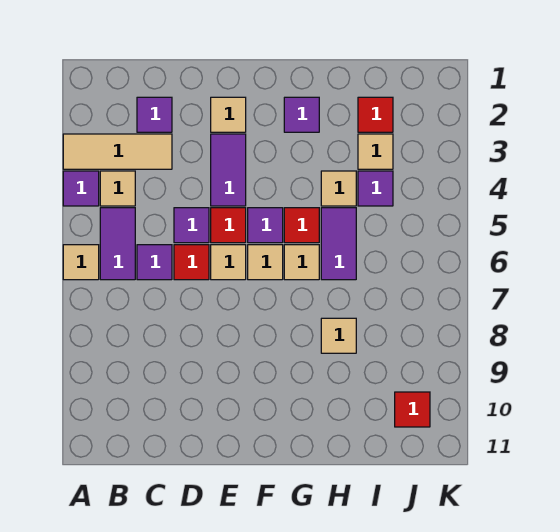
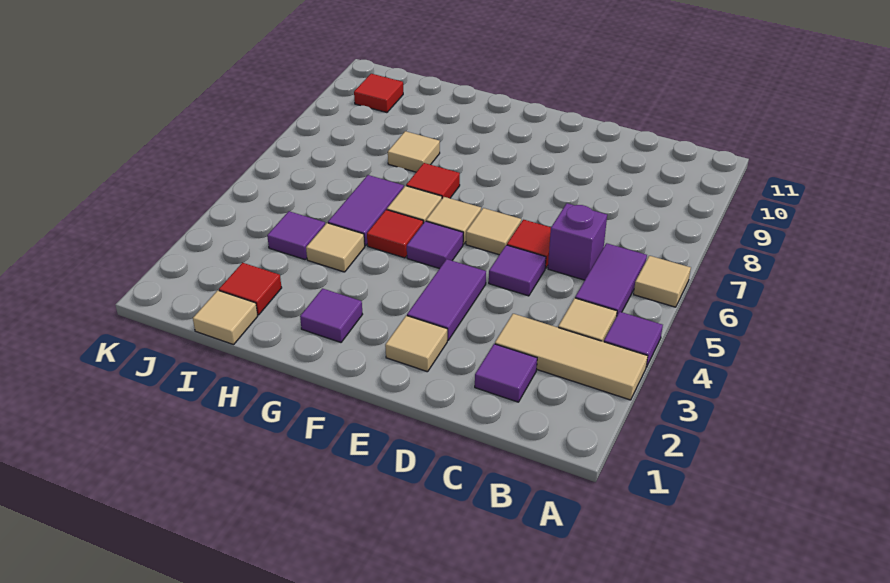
purple 1x1 tile [137,245,172,280] -> purple 1x1 brick [548,203,607,280]
red 1x1 tile [211,208,246,243] -> red 1x1 tile moved to [406,163,460,198]
tan 1x1 tile [358,134,393,169] -> tan 1x1 tile moved to [193,290,258,345]

